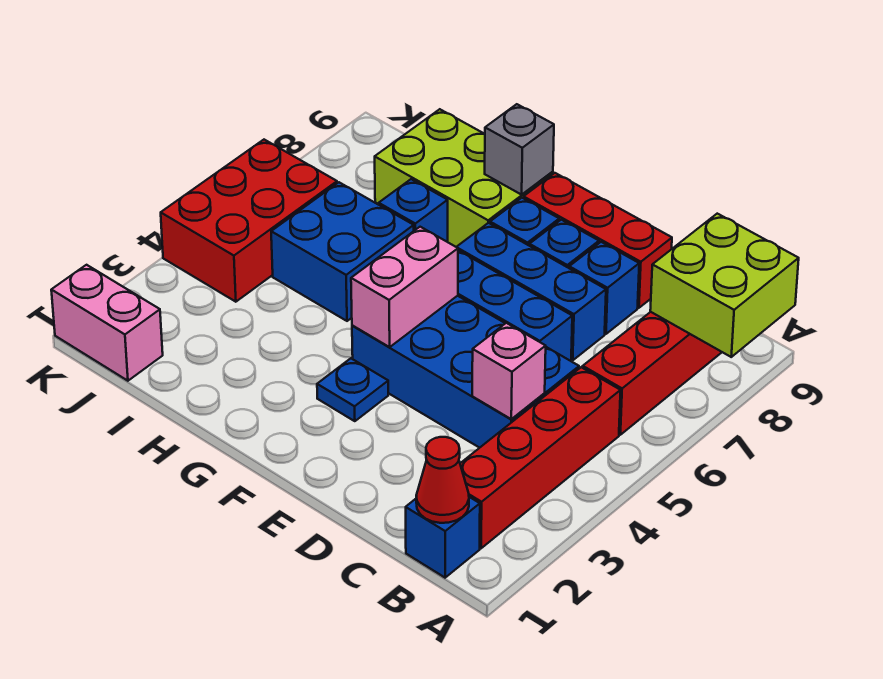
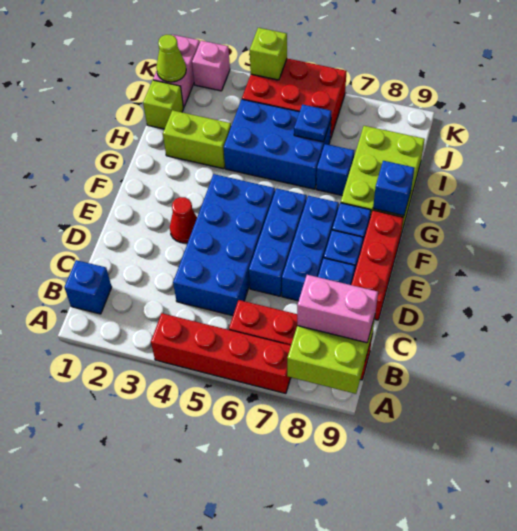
red 1x1 cone [416,437,469,523] -> red 1x1 cone moved to [170,197,197,243]
red 1x4 brick [460,367,621,548] -> red 1x4 brick moved to [151,313,291,394]
pink 1x1 brick [472,323,546,419] -> pink 1x1 brick moved to [192,41,230,91]
blue 1x1 plate [317,358,388,421] -> blue 1x1 plate moved to [294,104,332,142]
pink 1x2 brick [351,227,458,347] -> pink 1x2 brick moved to [297,275,378,343]
grey 1x1 brick [485,104,554,195] -> blue 1x1 brick [373,161,414,216]
none -> lime 1x2 brick [163,110,231,169]
blue 2x2 brick [271,182,414,321] -> blue 2x3 brick [224,99,331,189]
none -> lime 1x1 brick [143,80,184,129]
none -> lime 1x1 cone [156,35,186,82]
none -> lime 1x1 brick [250,28,287,80]

